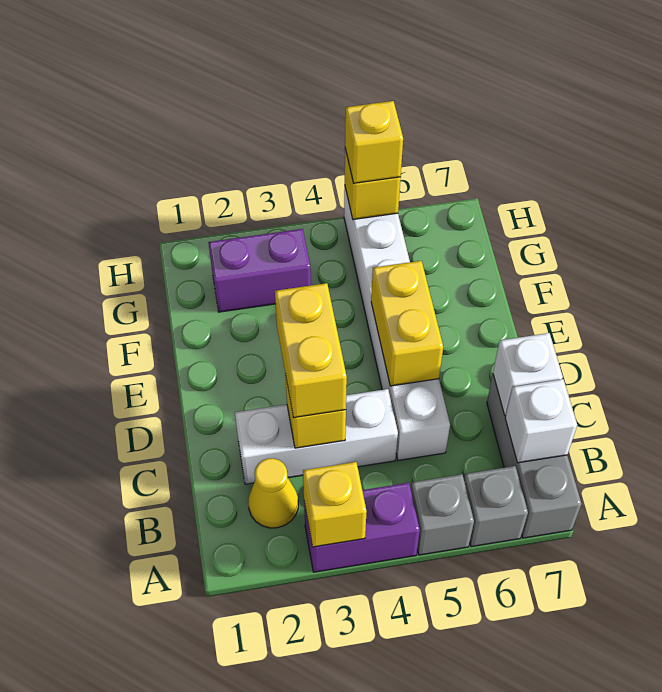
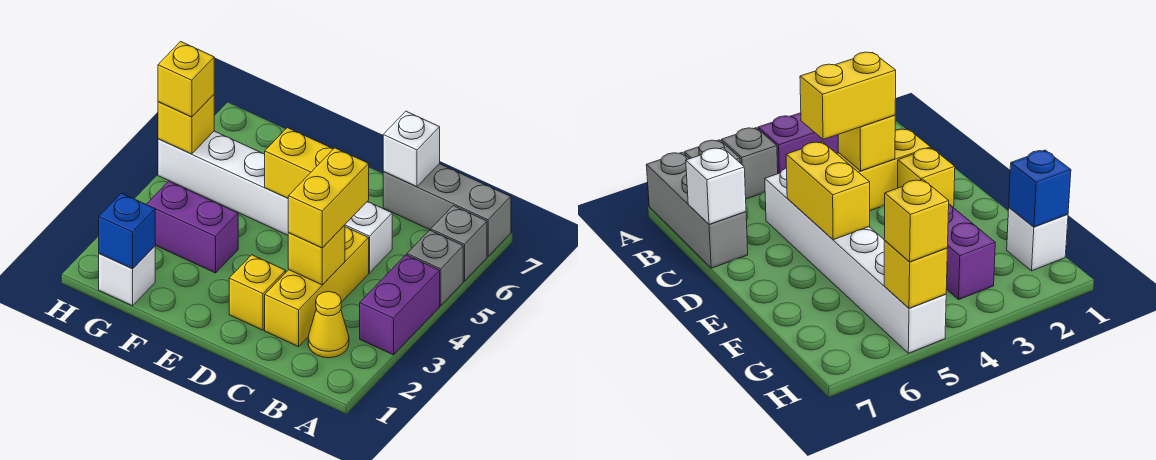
yellow 1x1 brick [303,462,367,547] -> yellow 1x1 brick moved to [229,255,286,330]
white 1x1 brick [505,379,577,463] -> white 1x1 brick moved to [99,246,155,306]
white 1x3 brick [235,389,398,484] -> yellow 1x3 brick [265,227,369,347]
yellow 1x2 brick [275,283,347,418] -> yellow 1x2 brick turned to [288,148,369,248]
none -> blue 1x1 brick [99,193,155,269]
purple 1x2 brick [208,229,311,312] -> purple 1x2 brick turned to [146,181,238,273]

